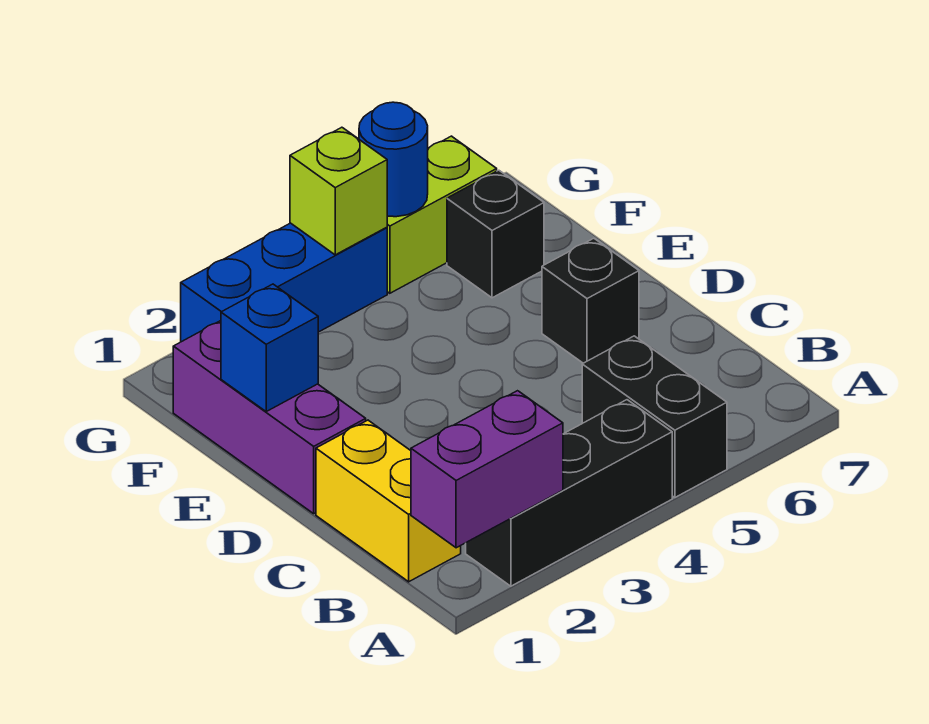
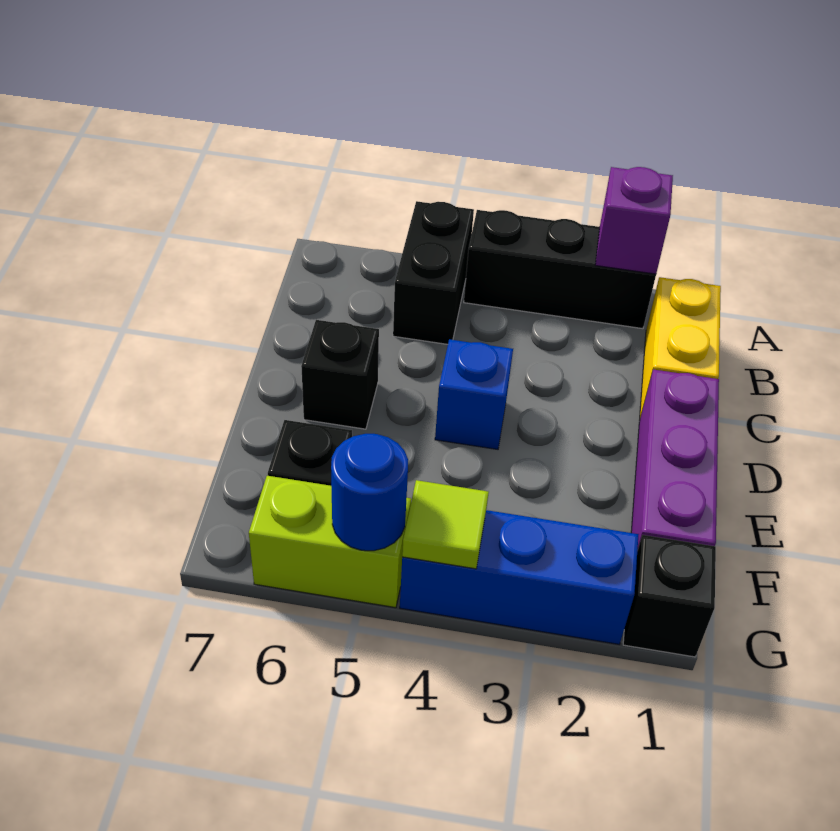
purple 1x2 brick [411,391,563,548] -> purple 1x1 brick [595,167,673,274]
blue 1x1 brick [221,284,318,411] -> blue 1x1 brick moved to [435,339,513,449]
none -> black 1x1 brick [623,535,716,657]
lime 1x1 brick [290,127,387,255] -> lime 1x1 tile [402,480,489,569]

